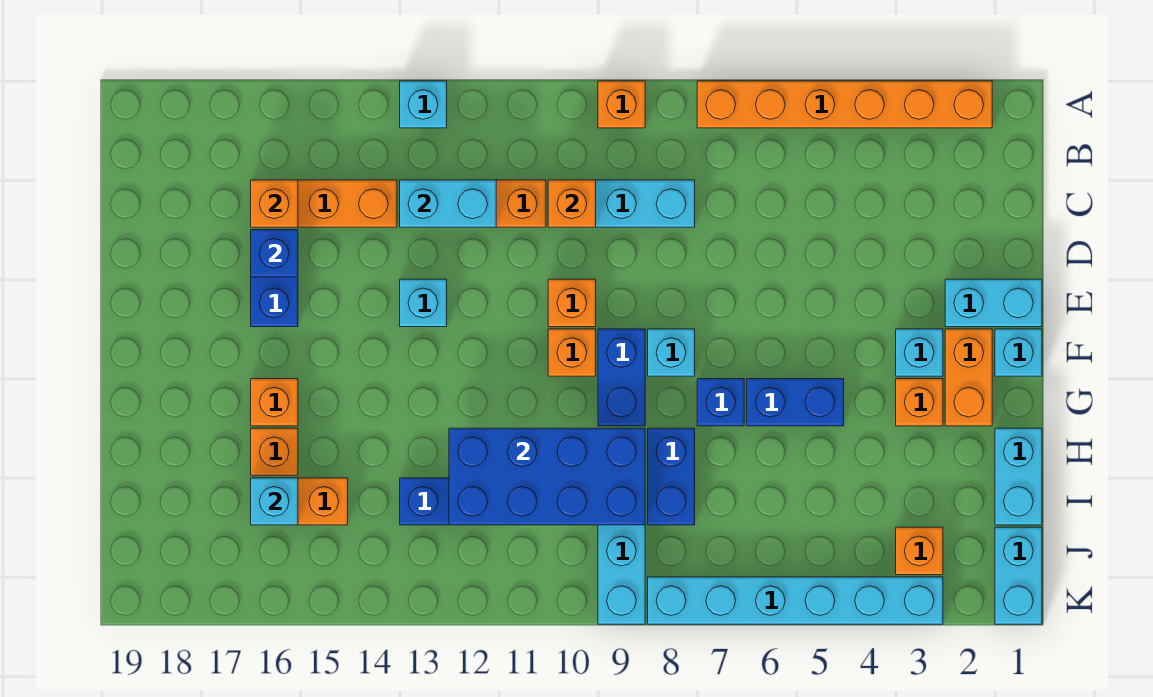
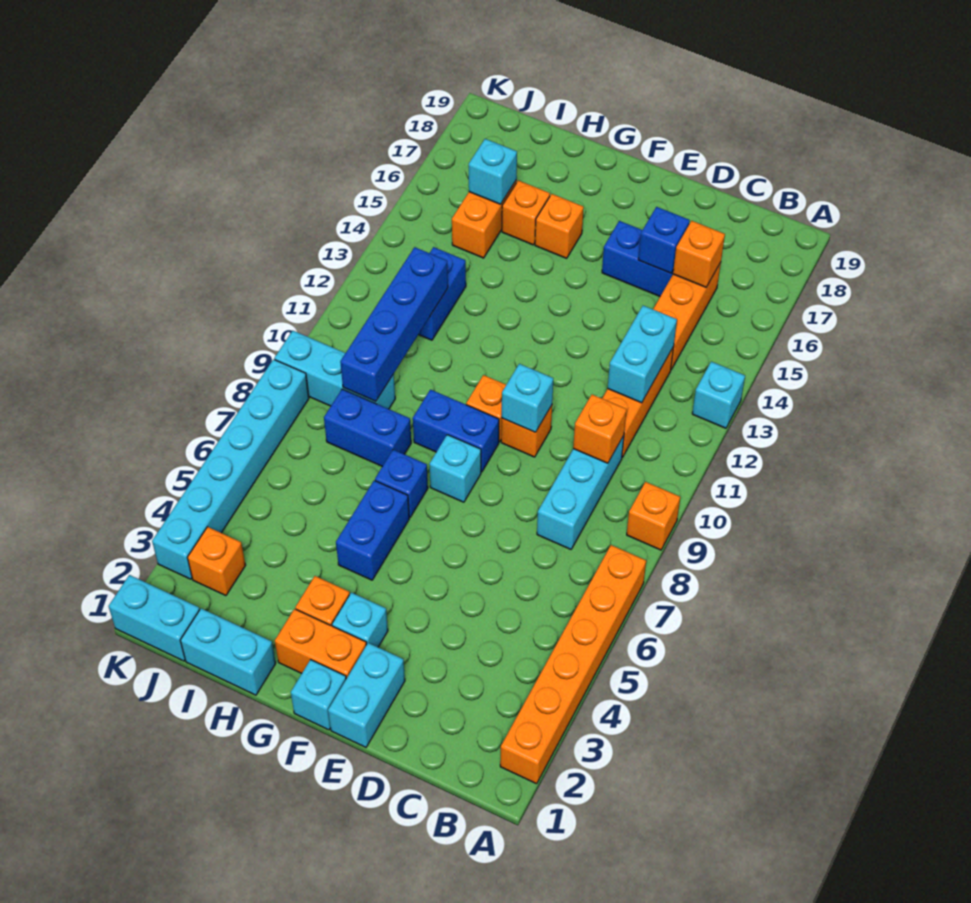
cyan 1x1 brick [400,279,447,327] -> cyan 1x1 brick moved to [502,364,553,432]
blue 2x4 brick [449,428,645,525] -> blue 1x4 brick [340,247,448,402]

